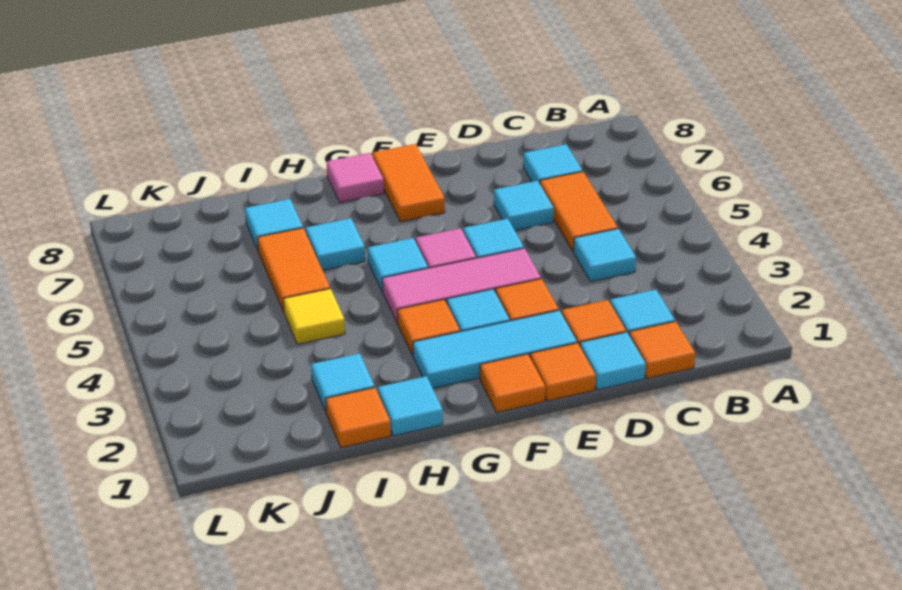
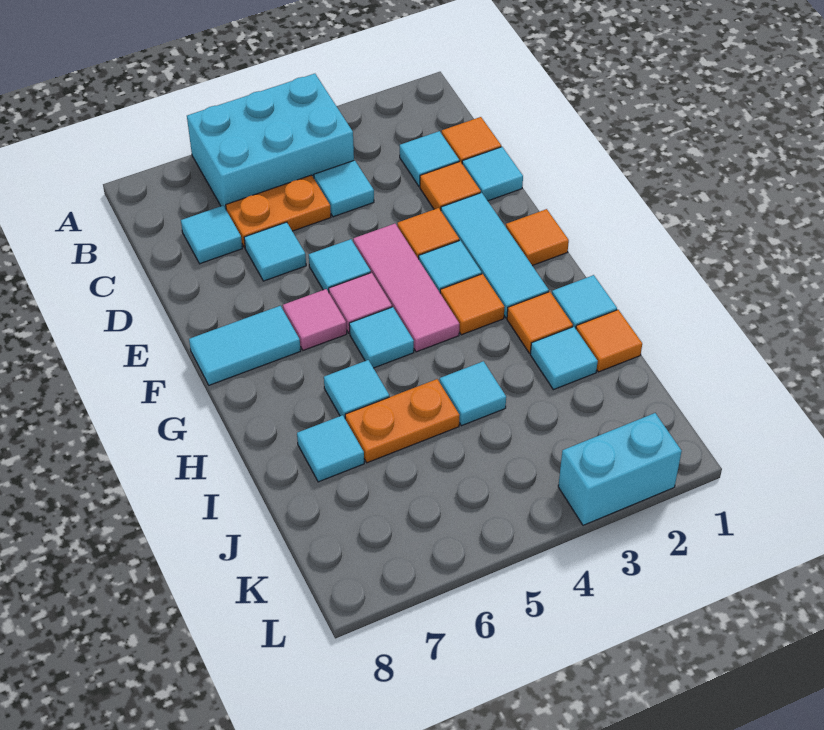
none -> cyan 2x3 brick [187,74,354,209]
orange 1x2 tile [540,172,618,251] -> orange 1x2 plate [226,175,331,248]
orange 1x1 tile [530,343,596,401] -> orange 1x1 tile moved to [507,292,573,353]
orange 1x2 tile [372,144,445,222] -> cyan 1x2 tile [189,306,301,385]
pink 1x1 tile [326,153,384,203] -> pink 1x1 tile moved to [283,289,347,350]
yellow 1x1 tile [283,289,345,344] -> cyan 1x1 tile [440,361,506,426]
orange 1x2 tile [257,228,330,311] -> orange 1x2 plate [345,379,460,463]
none -> cyan 1x2 brick [558,413,682,525]

